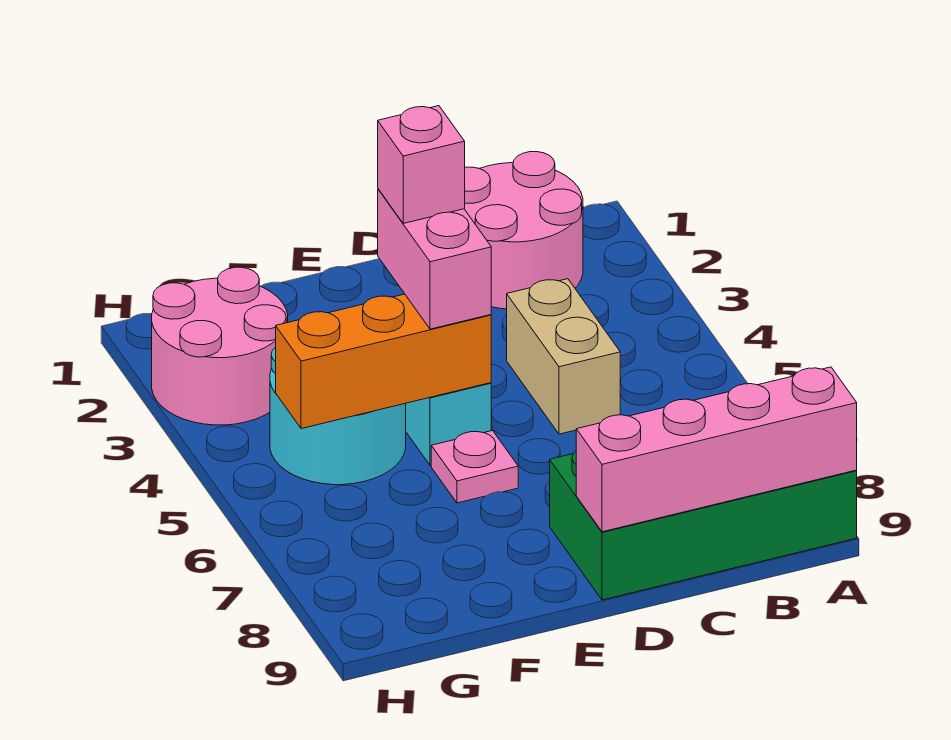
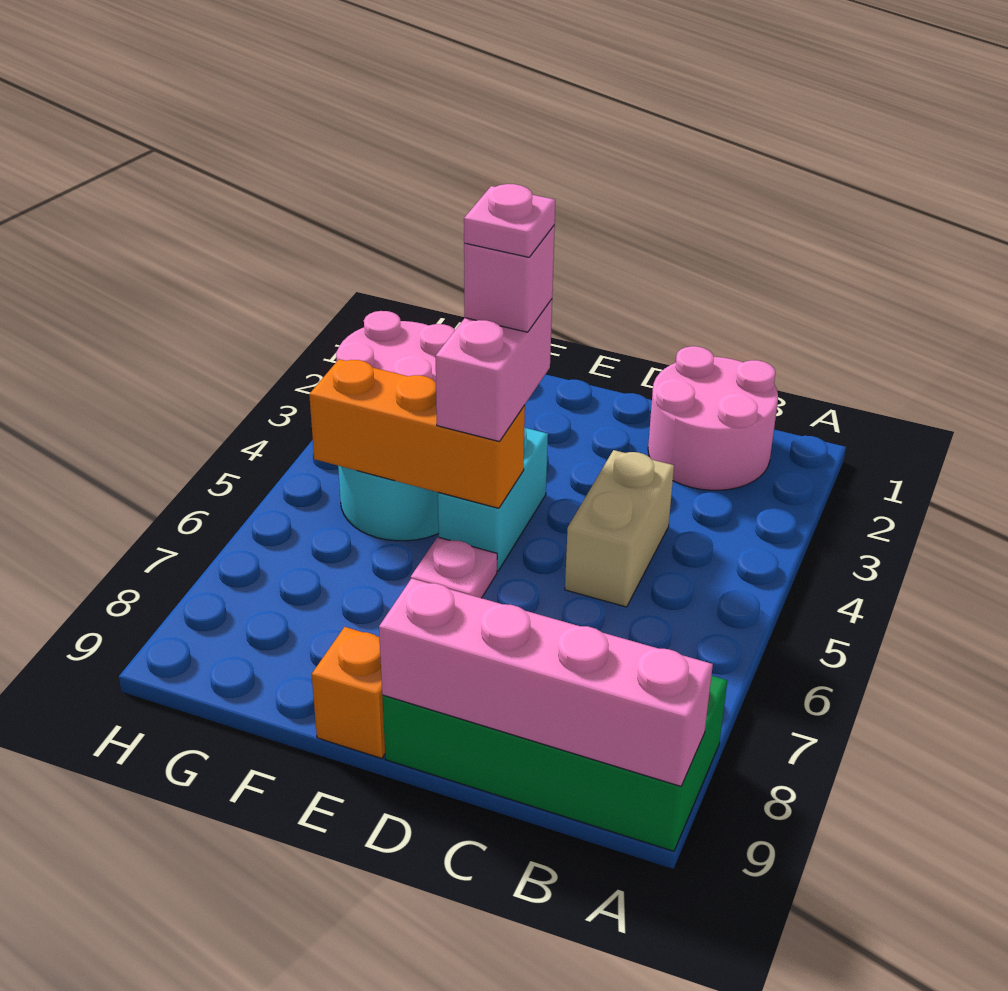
none -> pink 1x1 plate [464,184,555,257]
none -> orange 1x1 brick [312,627,385,758]

